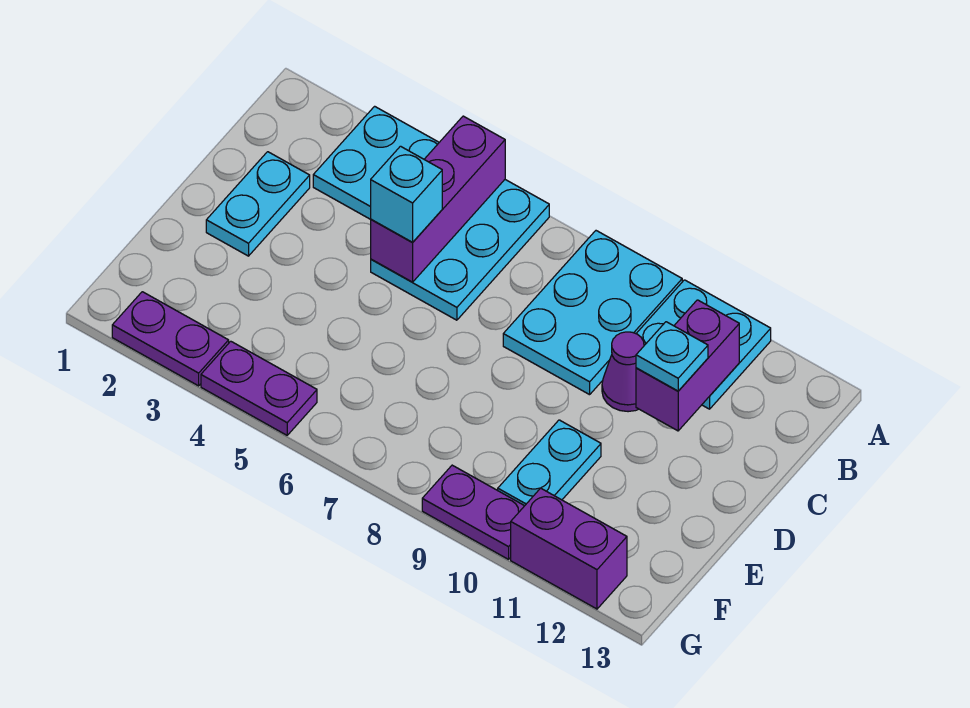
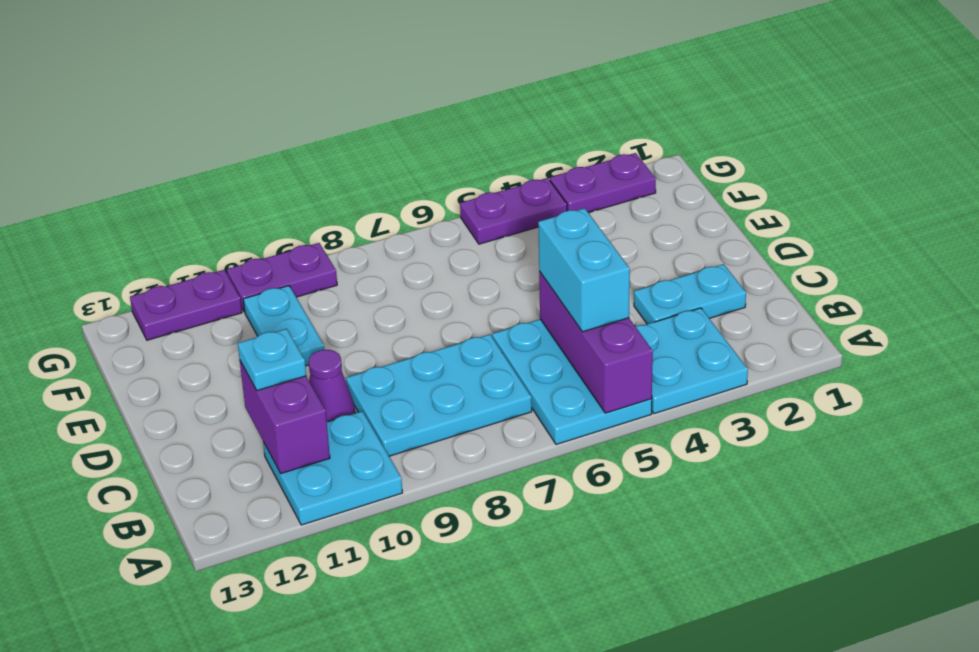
cyan 2x3 plate [503,231,682,395] -> cyan 2x3 plate turned to [346,334,532,456]
cyan 1x2 plate [206,152,310,256] -> cyan 1x2 plate turned to [634,264,746,324]
cyan 1x1 brick [371,146,442,242] -> cyan 1x2 brick [538,208,630,332]
purple 1x2 brick [511,488,627,609] -> purple 1x2 plate [130,270,242,340]

